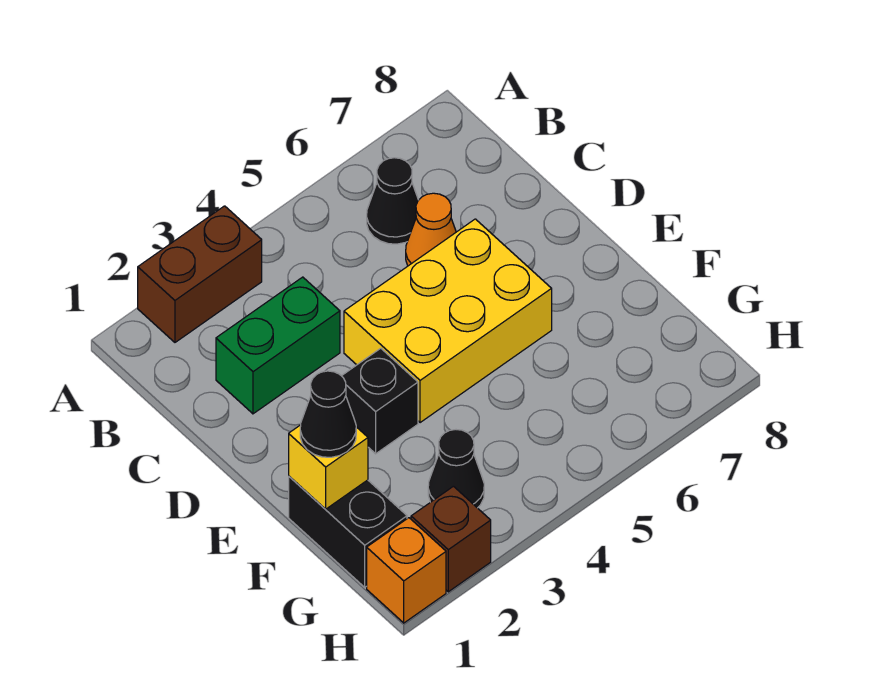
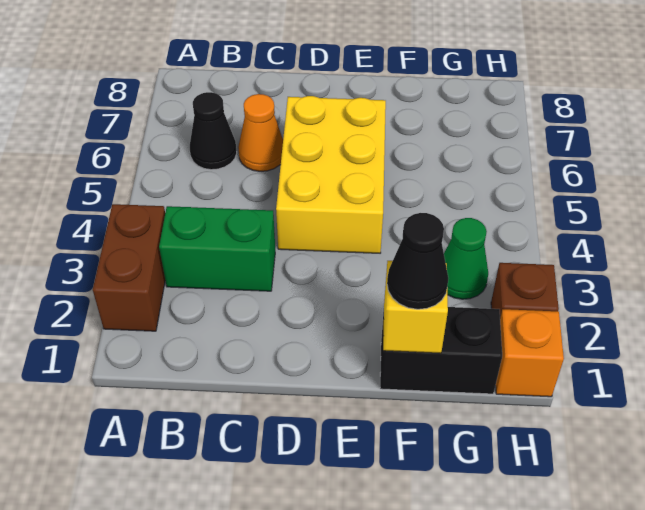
green 1x2 brick [216,277,340,414] -> green 1x2 brick turned to [159,206,275,291]
black 1x1 brick [342,348,418,454] -> none
black 1x1 cone [428,430,484,508] -> green 1x1 cone [444,218,488,299]

